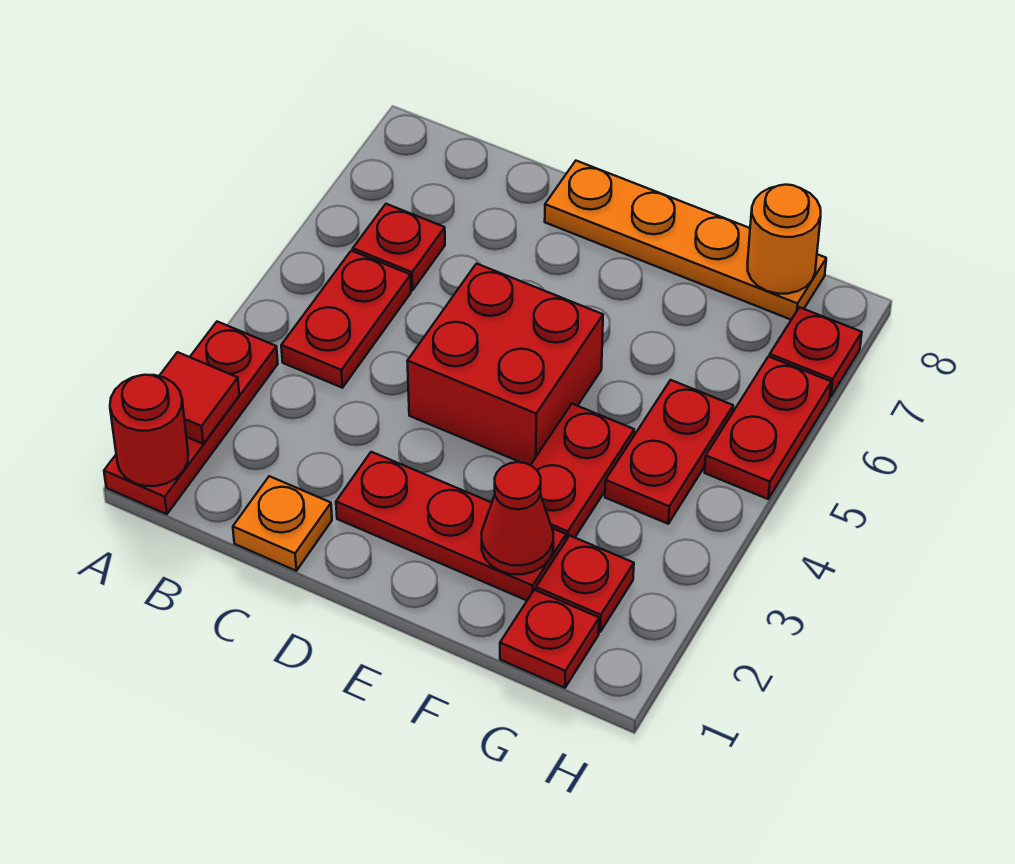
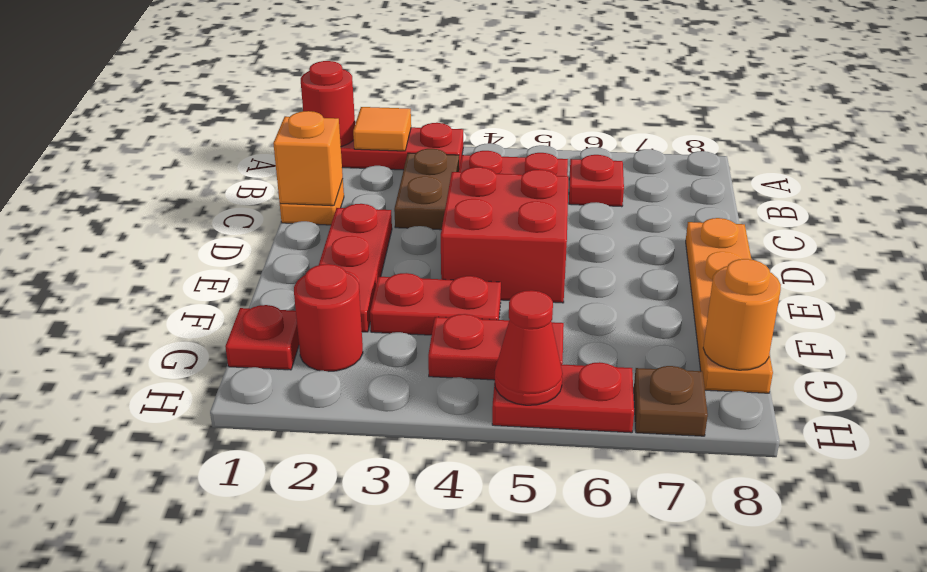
red 1x1 tile [159,352,239,444] -> orange 1x1 tile [353,107,411,151]
none -> brown 1x2 plate [394,149,459,230]
none -> orange 1x1 brick [273,111,343,206]
red 1x1 cone [482,462,553,574] -> red 1x1 cone moved to [495,290,563,405]
red 1x1 plate [536,536,634,632] -> red 1x1 round brick [294,264,363,372]
red 1x1 plate [770,307,862,397] -> brown 1x1 plate [634,366,708,436]

